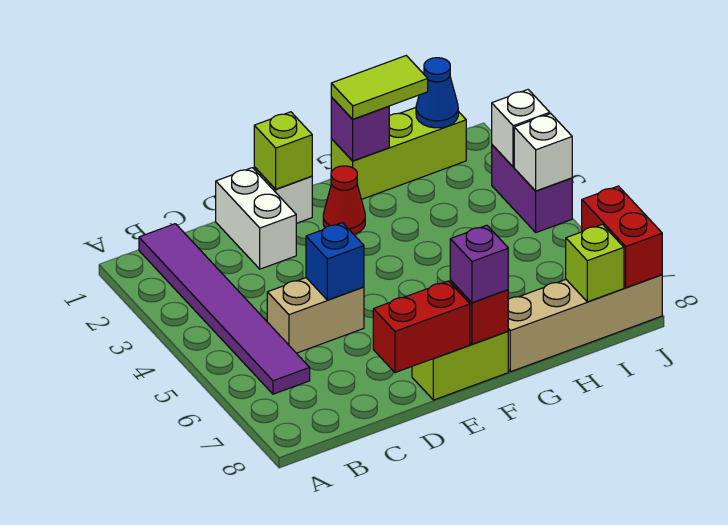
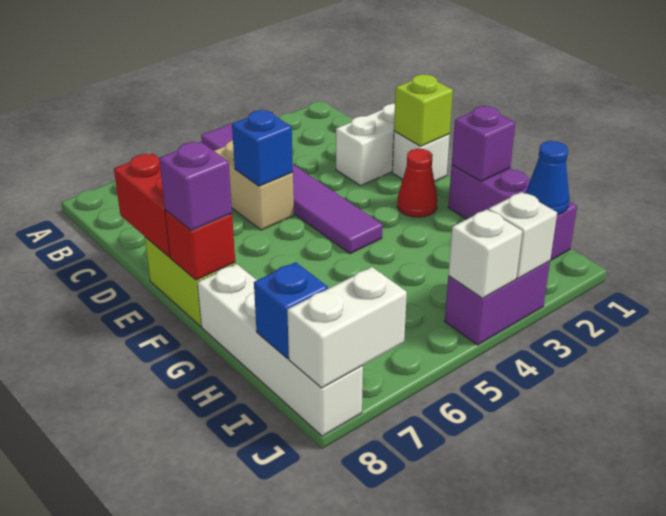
purple 1x6 tile [139,224,310,394] -> purple 1x6 tile turned to [201,123,383,254]
lime 1x3 brick [331,108,466,199] -> purple 1x3 brick [448,165,577,260]
lime 1x2 tile [331,56,428,119] -> none
tan 1x4 brick [508,275,662,372] -> white 1x4 brick [197,264,363,436]
lime 1x1 brick [566,224,624,302] -> blue 1x1 brick [254,262,328,358]
red 1x2 brick [582,186,662,288] -> white 1x2 brick [287,267,407,388]

